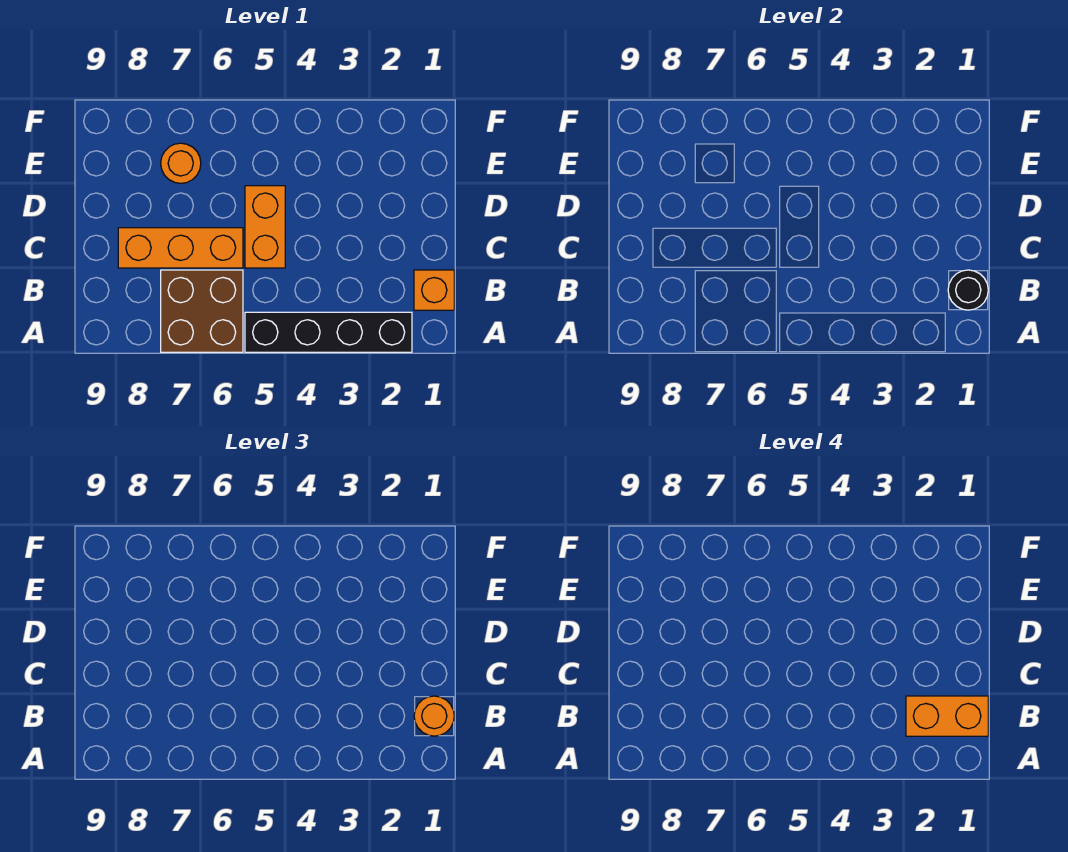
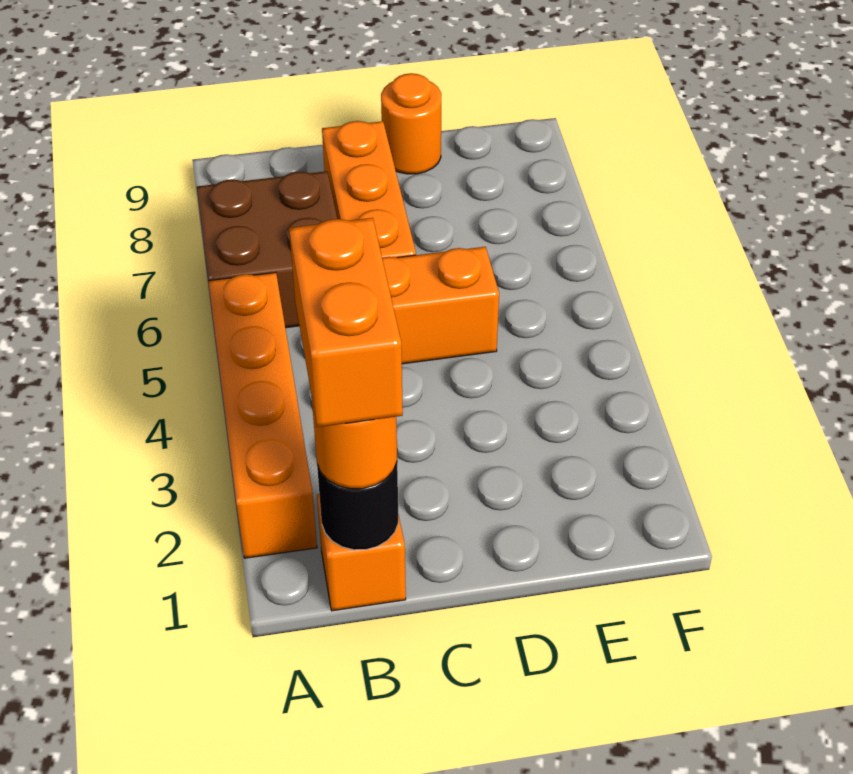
black 1x4 brick [245,312,412,352] -> orange 1x4 brick [208,272,317,558]
orange 1x1 round brick [161,143,201,183] -> orange 1x1 round brick moved to [381,73,441,174]

